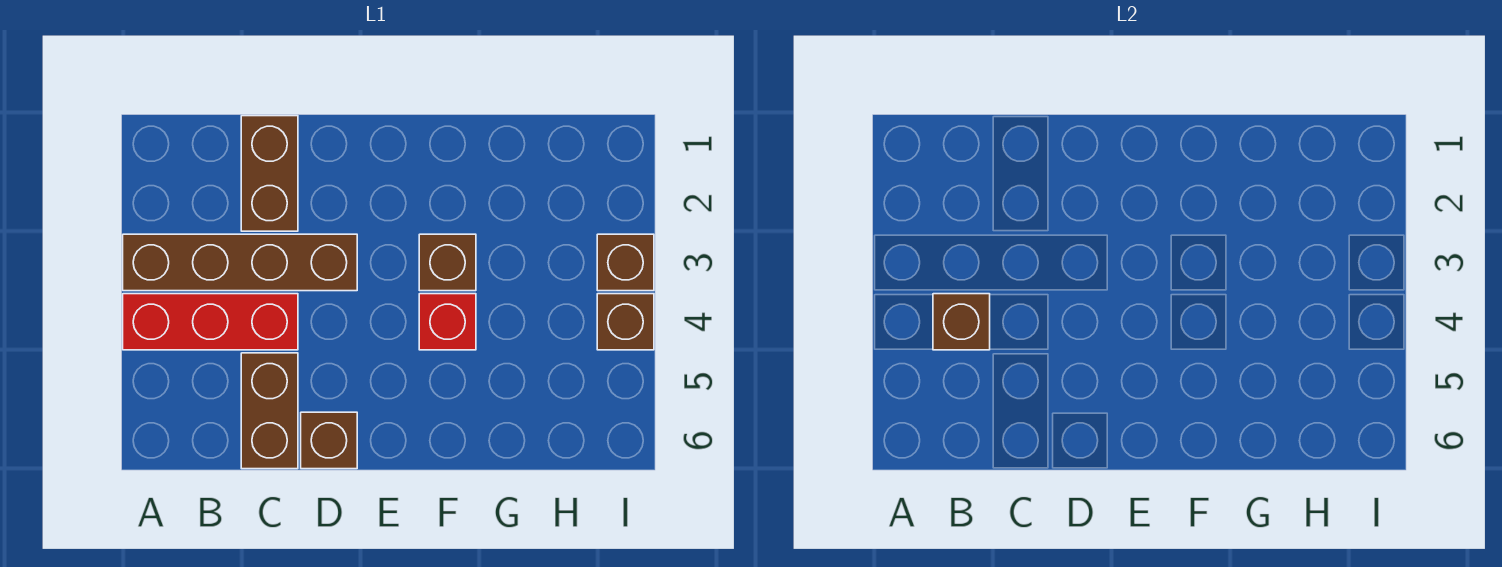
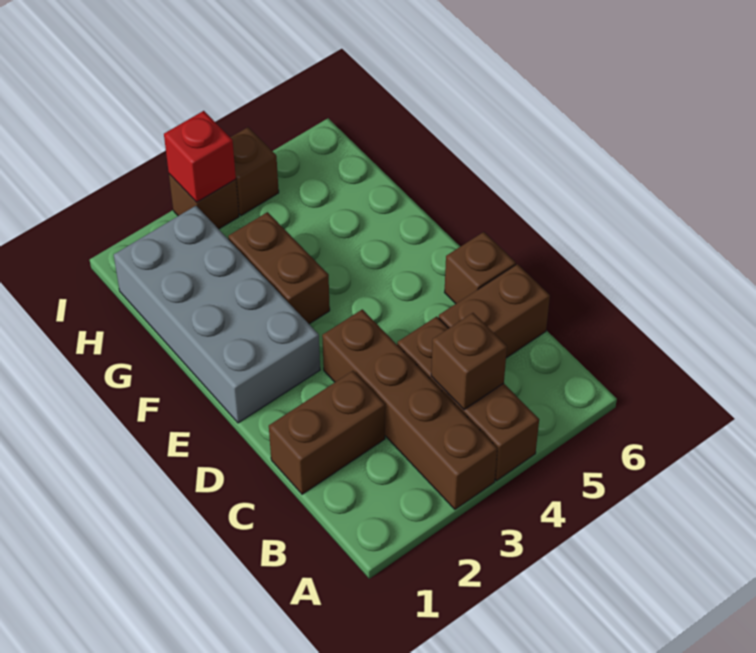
red 1x3 brick [123,294,298,350] -> brown 1x3 brick [397,316,539,481]
none -> grey 2x4 brick [114,206,320,423]
brown 1x1 brick [419,234,476,291] -> brown 1x2 brick [228,212,330,324]
red 1x1 brick [419,294,476,350] -> red 1x1 brick moved to [164,111,236,202]

